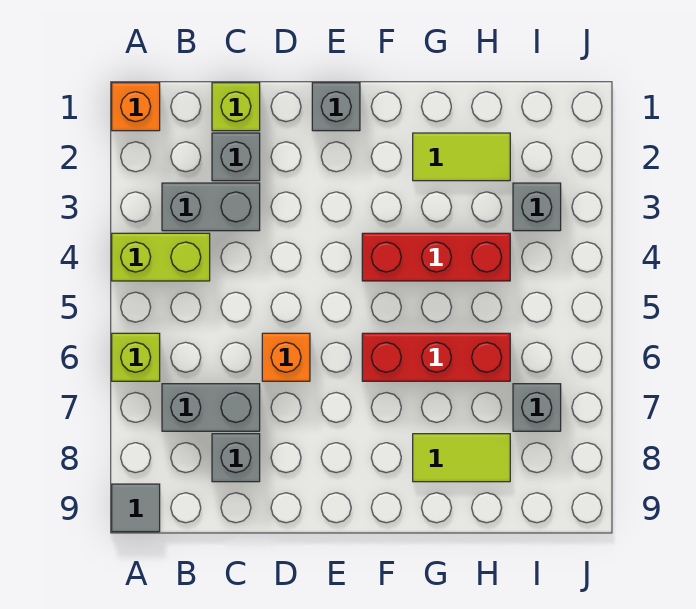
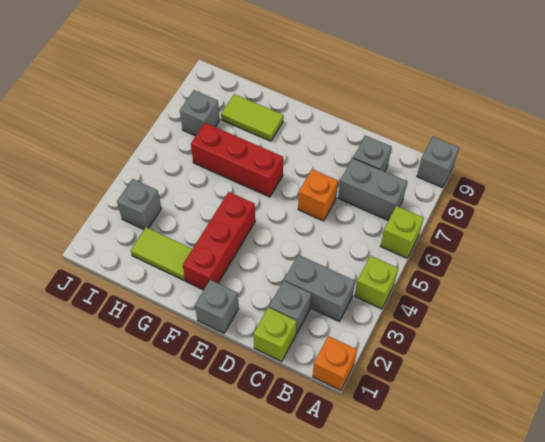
lime 1x2 brick [112,233,210,281] -> lime 1x1 brick [355,256,398,309]
grey 1x1 tile [112,484,160,532] -> grey 1x1 brick [417,137,459,188]
red 1x3 brick [362,233,510,281] -> red 1x3 brick turned to [183,192,255,290]

